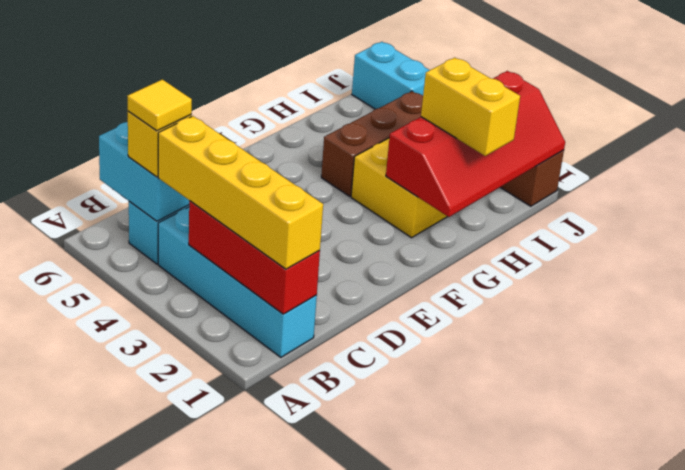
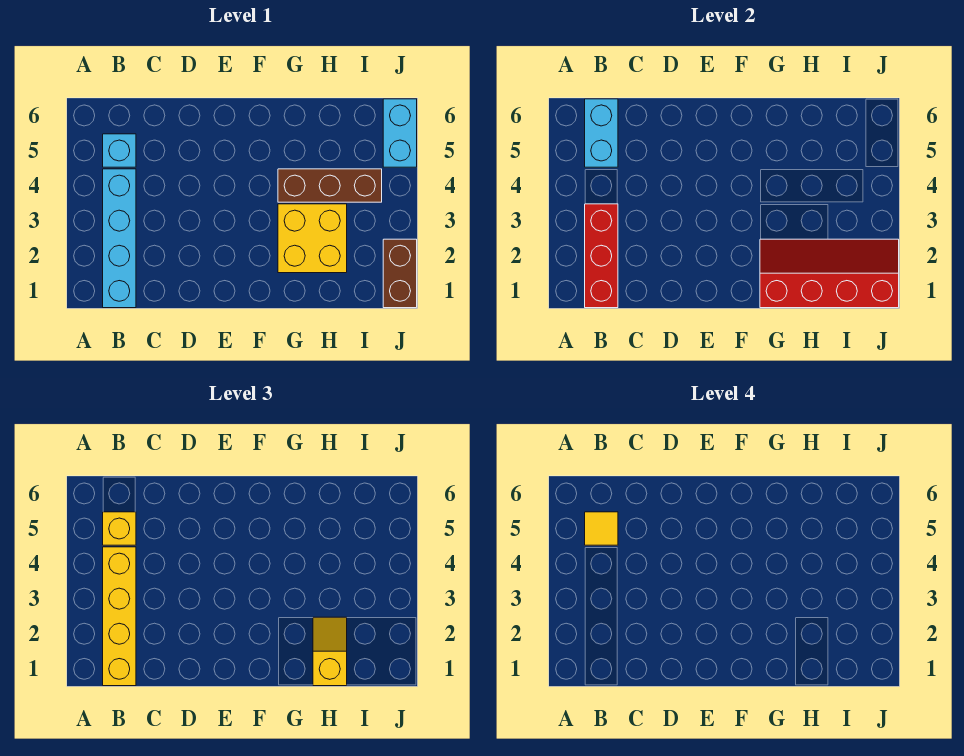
red 2x4 slope [386,71,565,217] -> red 2x4 slope turned to [760,239,899,308]
yellow 1x2 brick [421,58,520,156] -> yellow 1x2 slope [313,617,347,686]

